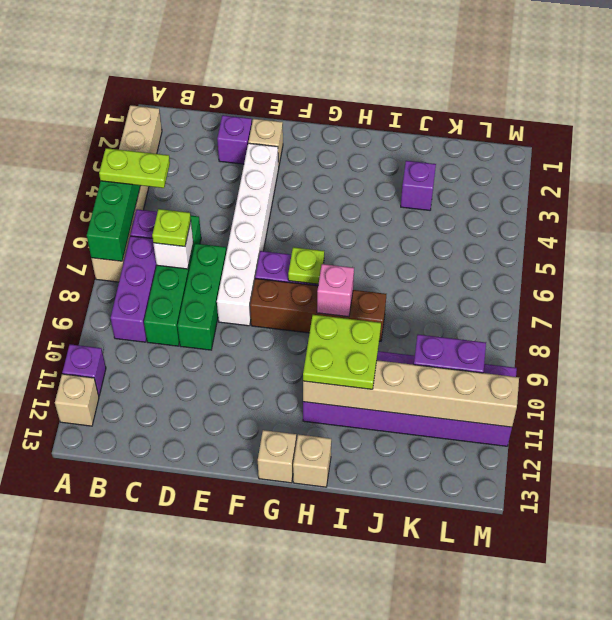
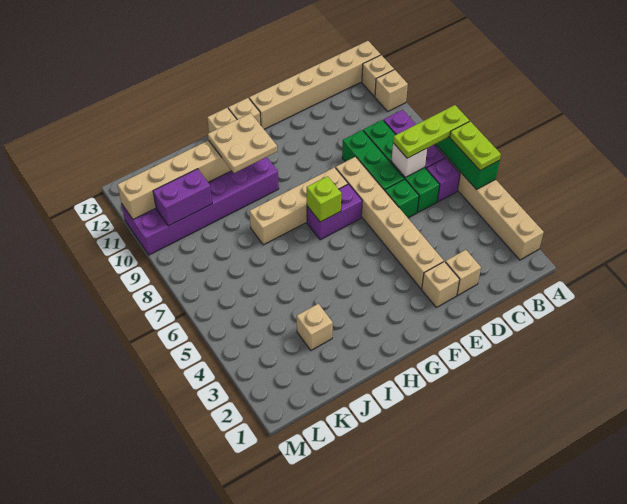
lime 1x2 plate [99,148,170,188] -> lime 1x2 plate turned to [450,121,501,171]
purple 1x1 brick [62,344,106,395] -> tan 1x1 brick [375,70,408,111]
none -> tan 1x6 brick [249,41,381,129]
lime 1x1 plate [152,209,191,246] -> lime 1x3 plate [393,105,469,158]
purple 1x1 brick [217,115,252,164] -> tan 1x1 brick [445,250,481,295]
none -> green 1x1 brick [385,179,419,218]
white 1x6 brick [217,143,279,326] -> tan 1x6 brick [336,157,444,289]
brown 1x4 brick [250,278,386,341] -> tan 1x4 brick [249,167,348,245]
lime 1x1 plate [288,247,324,284] -> lime 1x1 brick [307,176,341,222]
pink 1x1 brick [317,264,354,317] -> none
lime 2x2 plate [303,315,381,389] -> tan 2x2 plate [208,113,277,173]
purple 1x1 brick [401,161,436,210] -> tan 1x1 brick [297,304,333,350]

